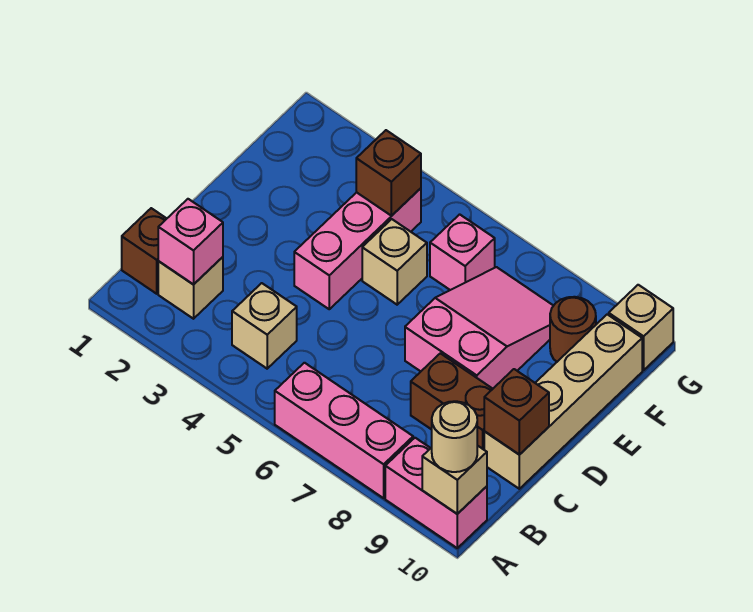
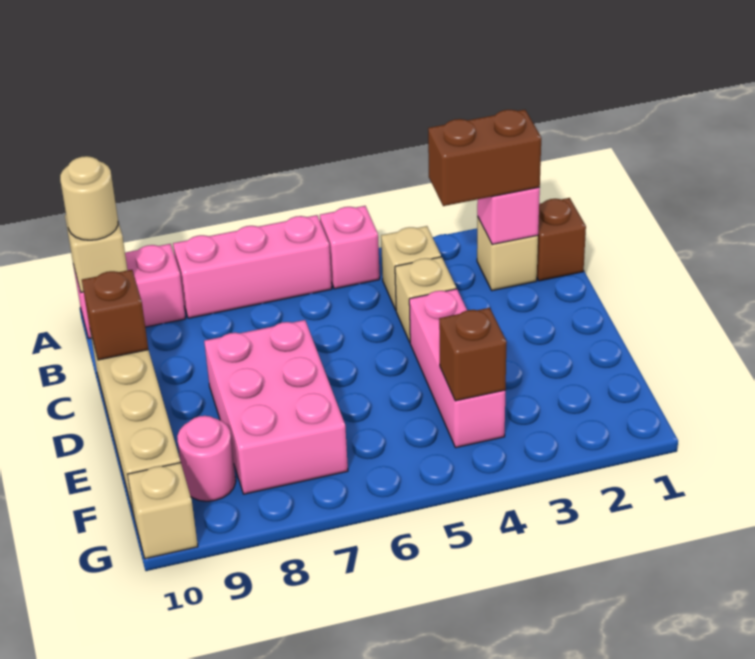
brown 1x2 brick [411,353,492,450] -> brown 1x2 brick moved to [428,110,541,206]
pink 2x3 slope [405,267,553,389] -> pink 2x3 brick [204,320,348,494]
tan 1x1 brick [362,219,427,305] -> tan 1x1 brick moved to [395,257,456,342]
pink 1x1 brick [430,214,495,290] -> pink 1x1 brick moved to [320,206,380,289]
brown 1x1 round brick [550,297,596,362] -> pink 1x1 round brick [177,416,236,501]

